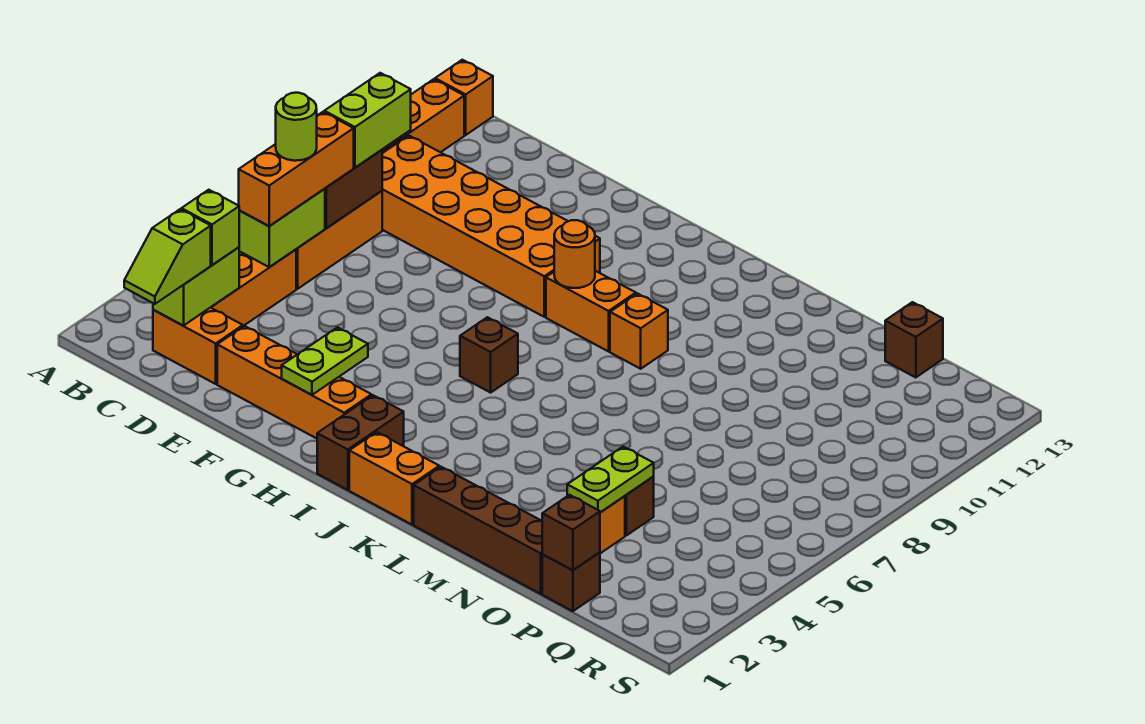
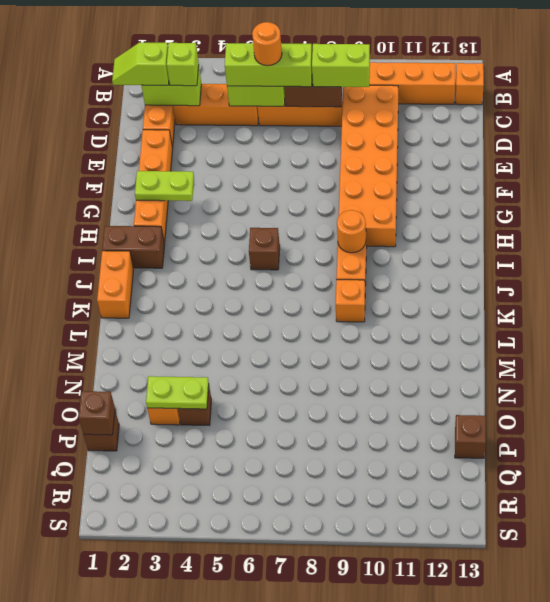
orange 1x3 brick [239,112,354,226] -> lime 1x3 brick [225,43,312,87]
lime 1x1 round brick [276,93,317,161] -> orange 1x1 round brick [252,22,282,66]
brown 1x4 brick [414,467,543,594] -> none

